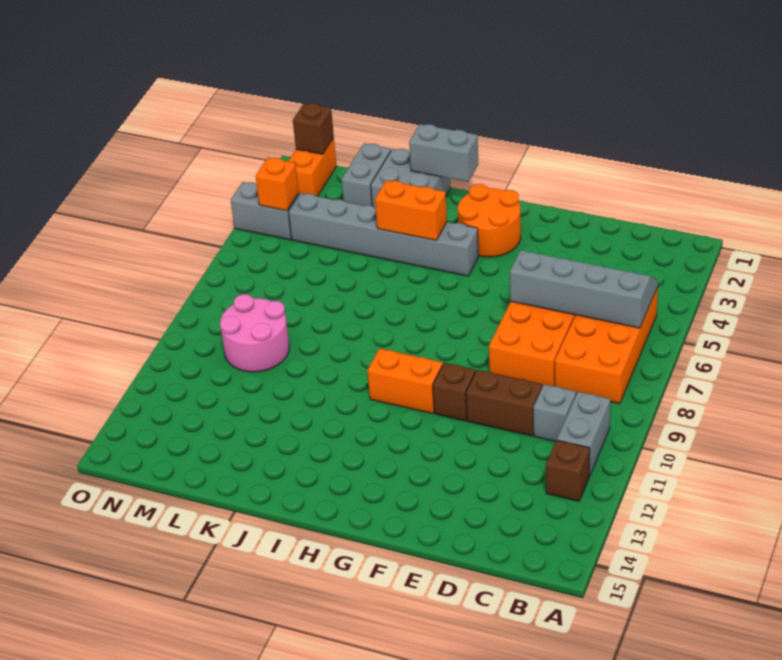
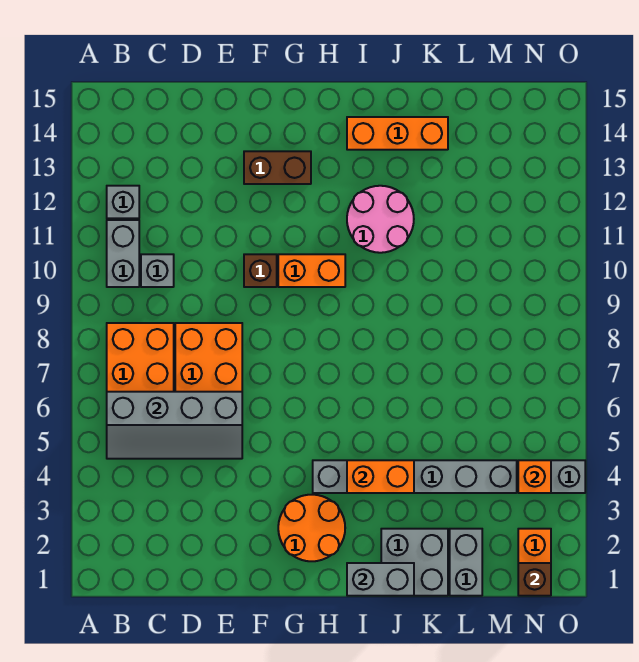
brown 1x1 brick [546,440,590,501] -> grey 1x1 brick [107,186,139,218]
brown 1x2 brick [466,370,542,436] -> brown 1x2 brick moved to [244,151,311,184]
none -> orange 1x3 brick [347,117,448,150]
pink 2x2 round brick [220,294,289,372] -> pink 2x2 round brick moved to [347,186,414,253]

